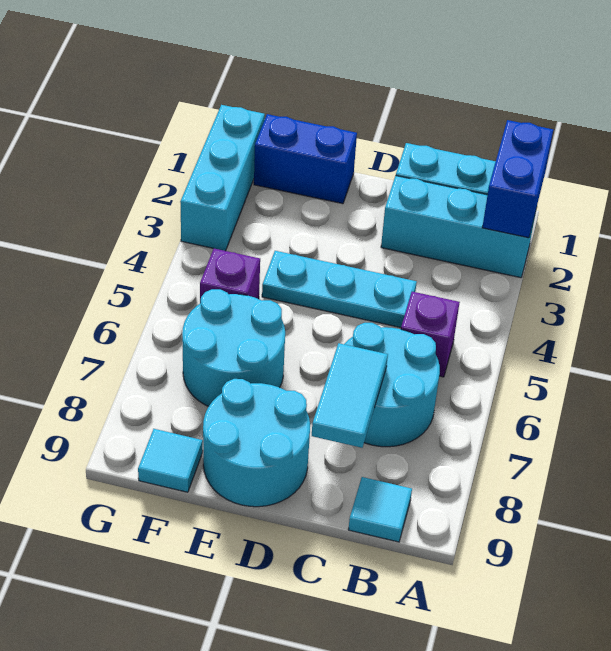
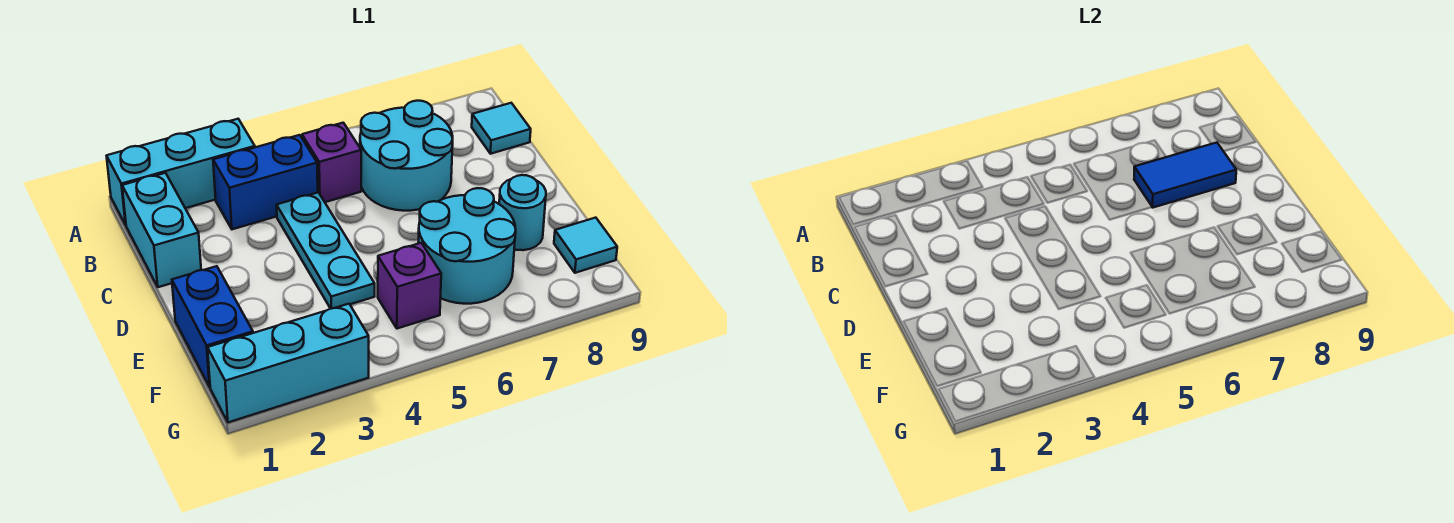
blue 1x2 brick [482,120,553,238] -> blue 1x2 brick moved to [213,135,318,229]
cyan 1x3 brick [381,176,536,278] -> cyan 1x3 brick turned to [107,119,255,225]
cyan 1x2 tile [312,343,388,448] -> blue 1x2 tile [1134,143,1236,208]
cyan 2x2 round brick [203,379,310,507] -> cyan 1x1 round brick [499,175,546,250]

